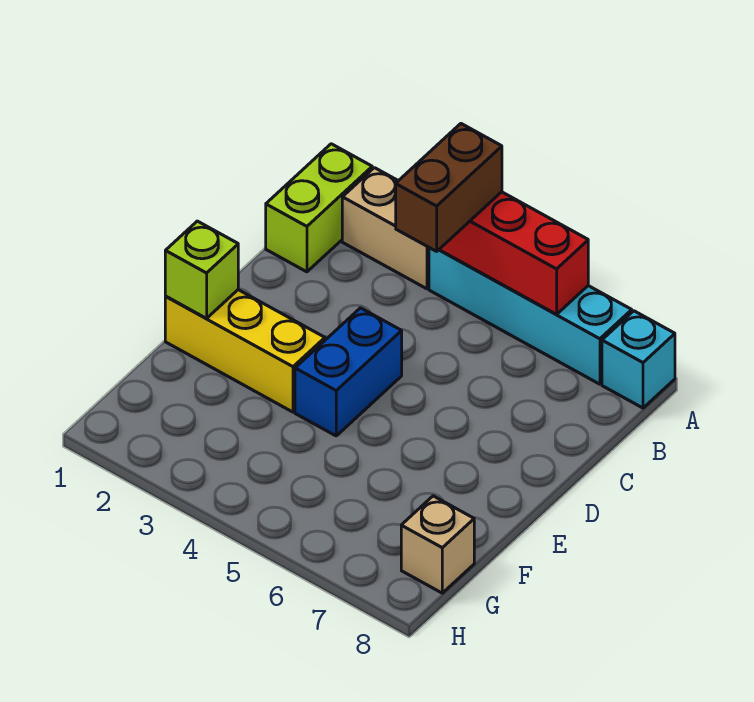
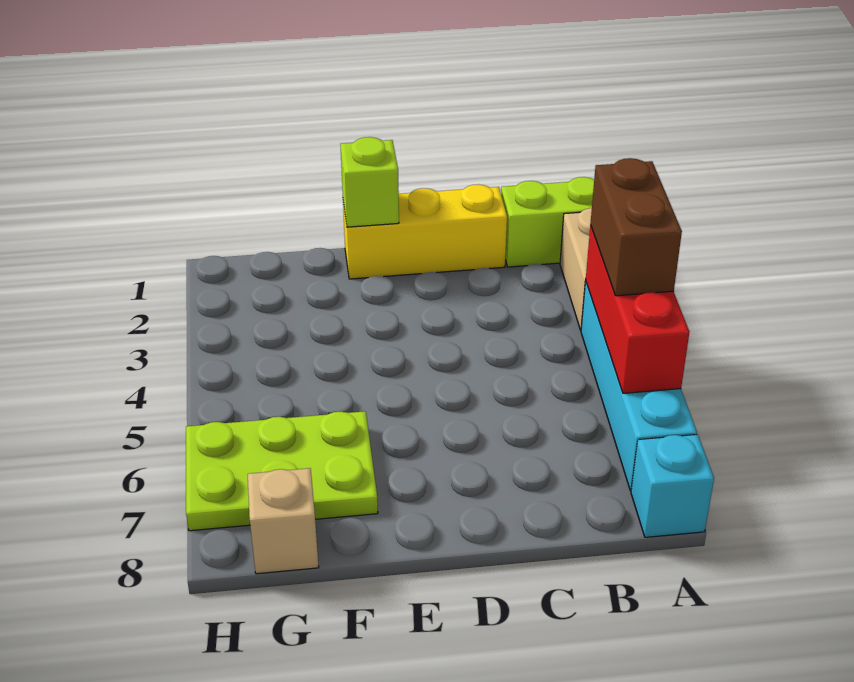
brown 1x2 brick [396,124,502,251] -> brown 1x2 brick turned to [590,158,682,296]
blue 1x2 brick [295,308,402,436] -> none
yellow 1x3 brick [165,290,325,412] -> yellow 1x3 brick turned to [343,184,507,279]
none -> lime 2x3 plate [186,411,378,531]

